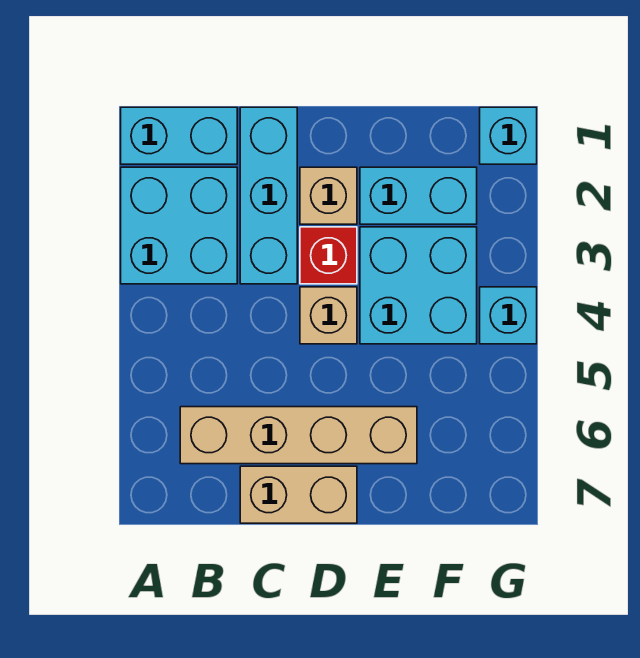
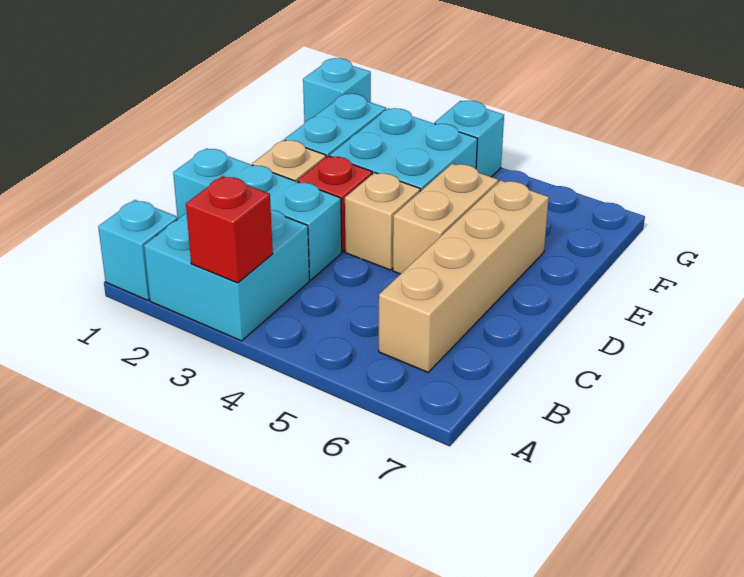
cyan 1x2 brick [121,107,237,164] -> cyan 1x1 brick [98,200,178,300]
none -> red 1x1 brick [186,176,273,283]
tan 1x2 brick [240,466,357,523] -> tan 1x2 brick moved to [393,164,498,274]

